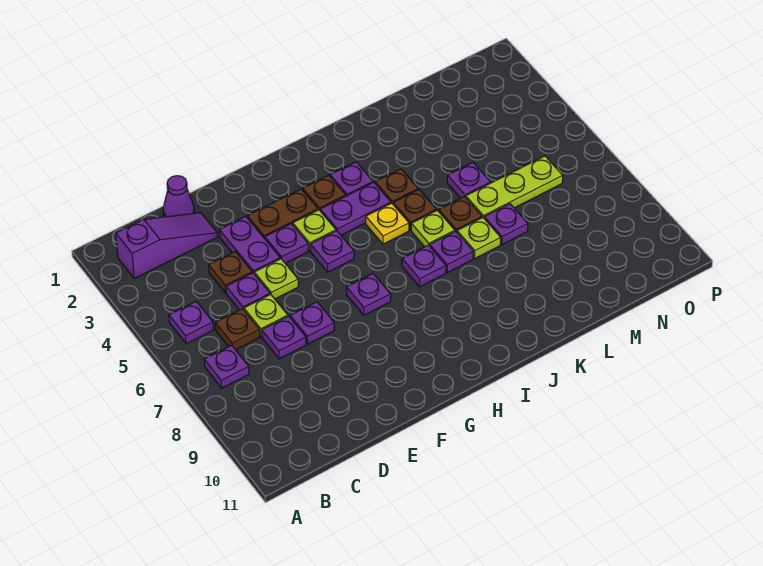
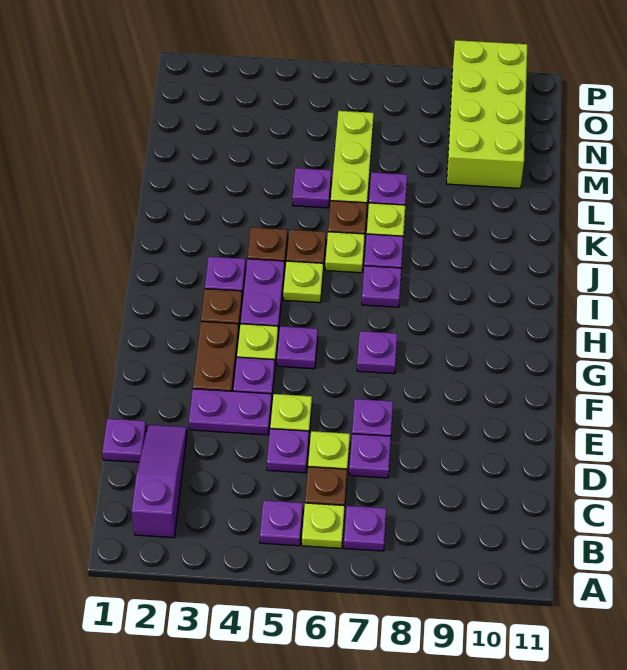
none -> lime 1x1 plate [302,503,345,548]
purple 1x1 cone [163,176,194,217] -> purple 1x1 plate [102,419,147,462]
brown 1x1 plate [209,251,252,293] -> none
yellow 1x1 plate [366,203,409,244] -> lime 1x1 plate [283,261,323,303]
none -> lime 2x4 brick [447,40,527,188]

